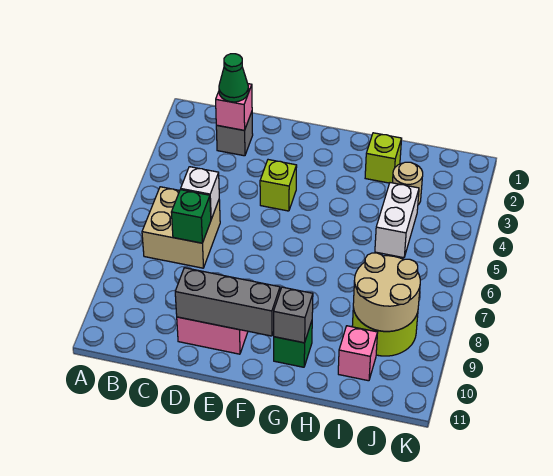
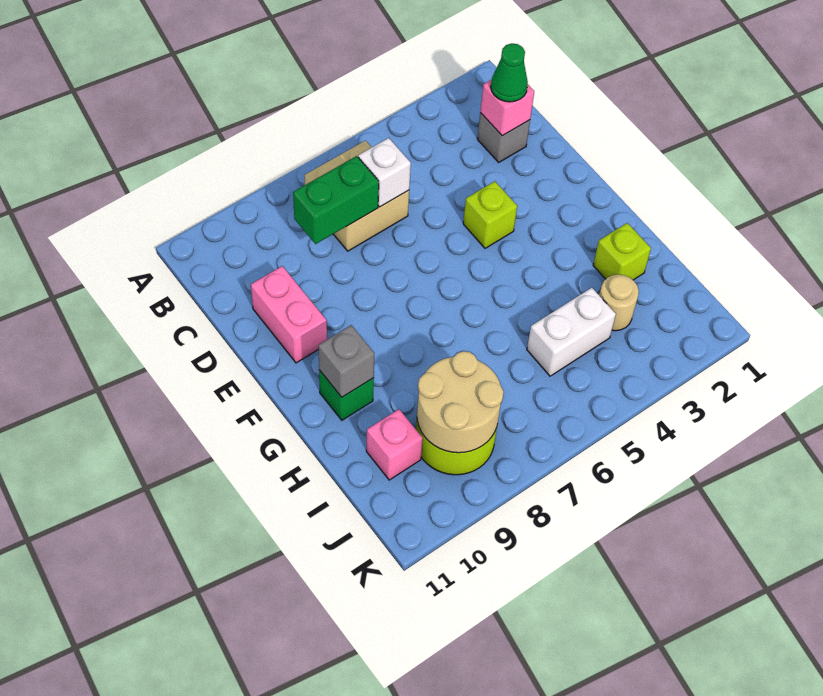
green 1x1 brick [171,190,211,243] -> green 1x2 brick [293,156,379,244]
grey 1x3 brick [175,268,280,336] -> none

